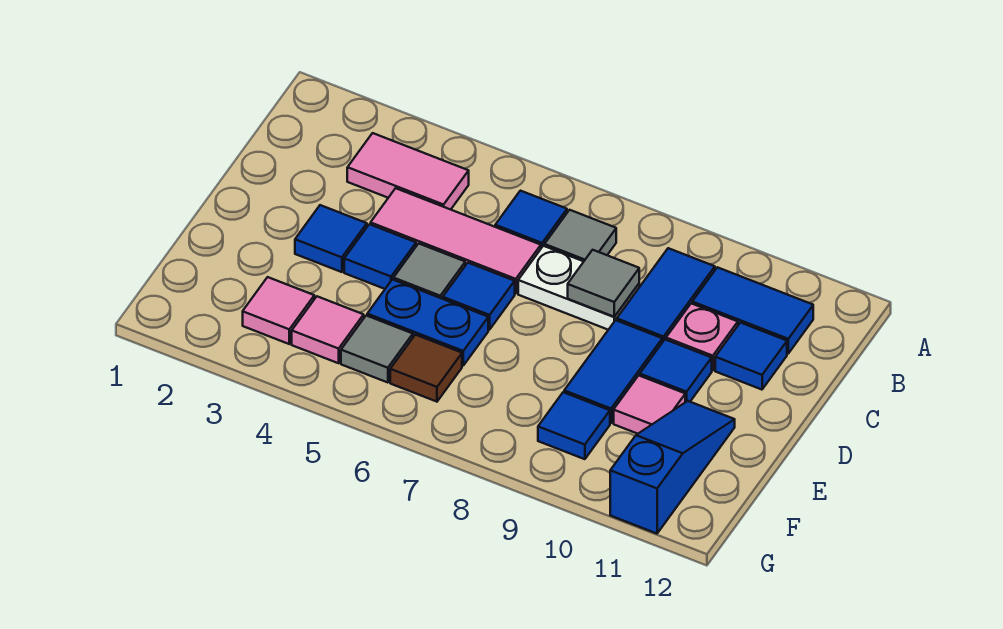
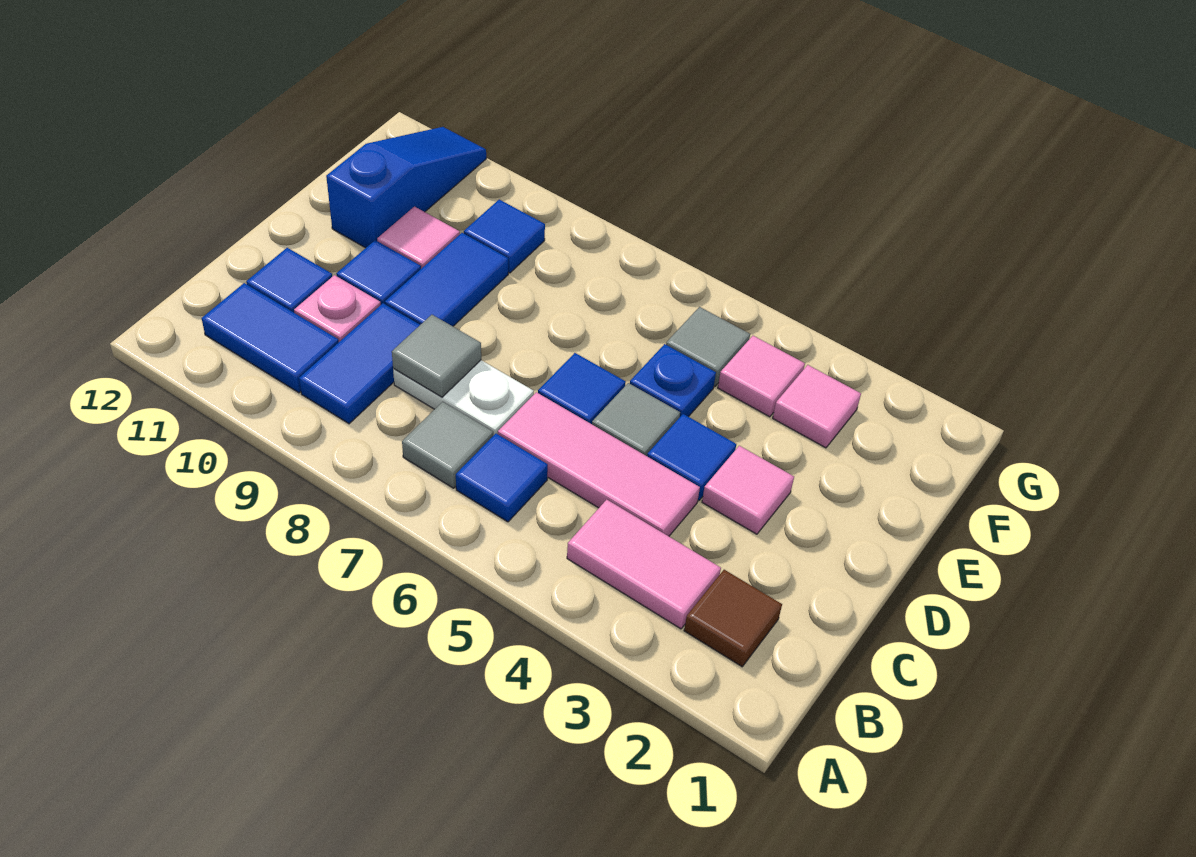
blue 1x1 tile [295,205,367,272] -> pink 1x1 tile [702,446,794,534]
blue 1x2 plate [367,279,488,365] -> blue 1x1 plate [630,344,716,417]
blue 1x3 slope [610,401,735,534] -> blue 1x3 slope turned to [326,127,486,248]
brown 1x1 tile [390,335,462,402] -> brown 1x1 tile moved to [684,570,782,667]

